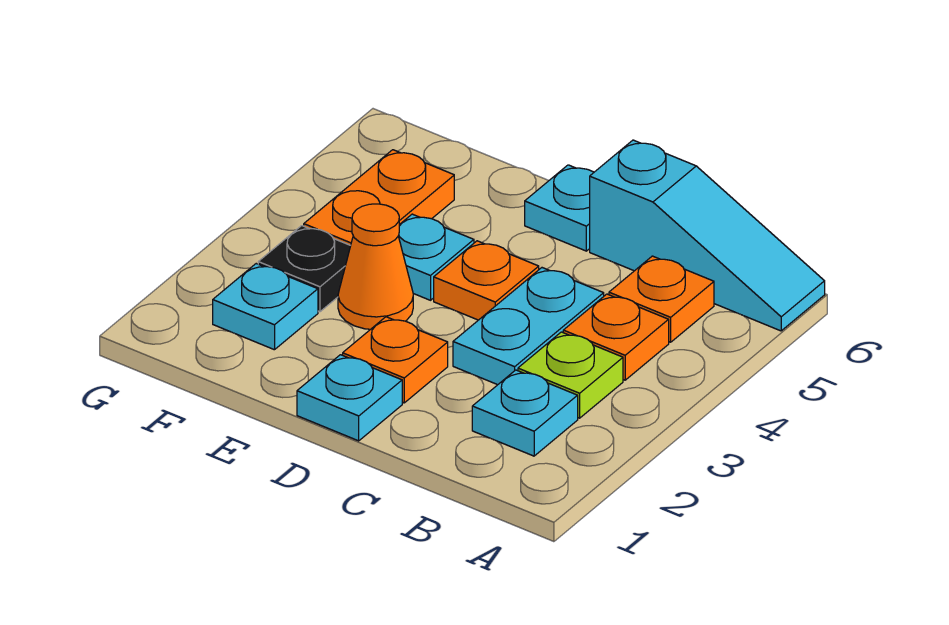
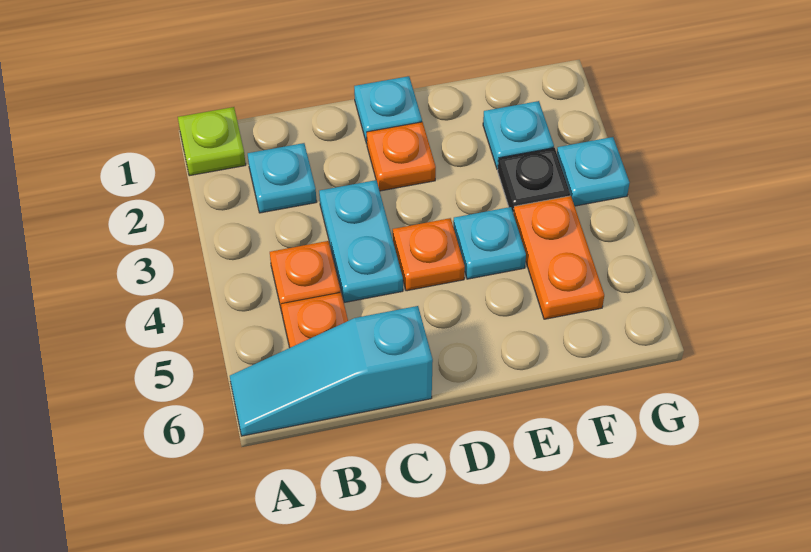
lime 1x1 plate [518,332,623,418] -> lime 1x1 plate moved to [178,107,246,176]
cyan 1x1 plate [525,165,594,251] -> cyan 1x1 plate moved to [557,137,630,206]
orange 1x1 cone [338,204,413,329] -> none

